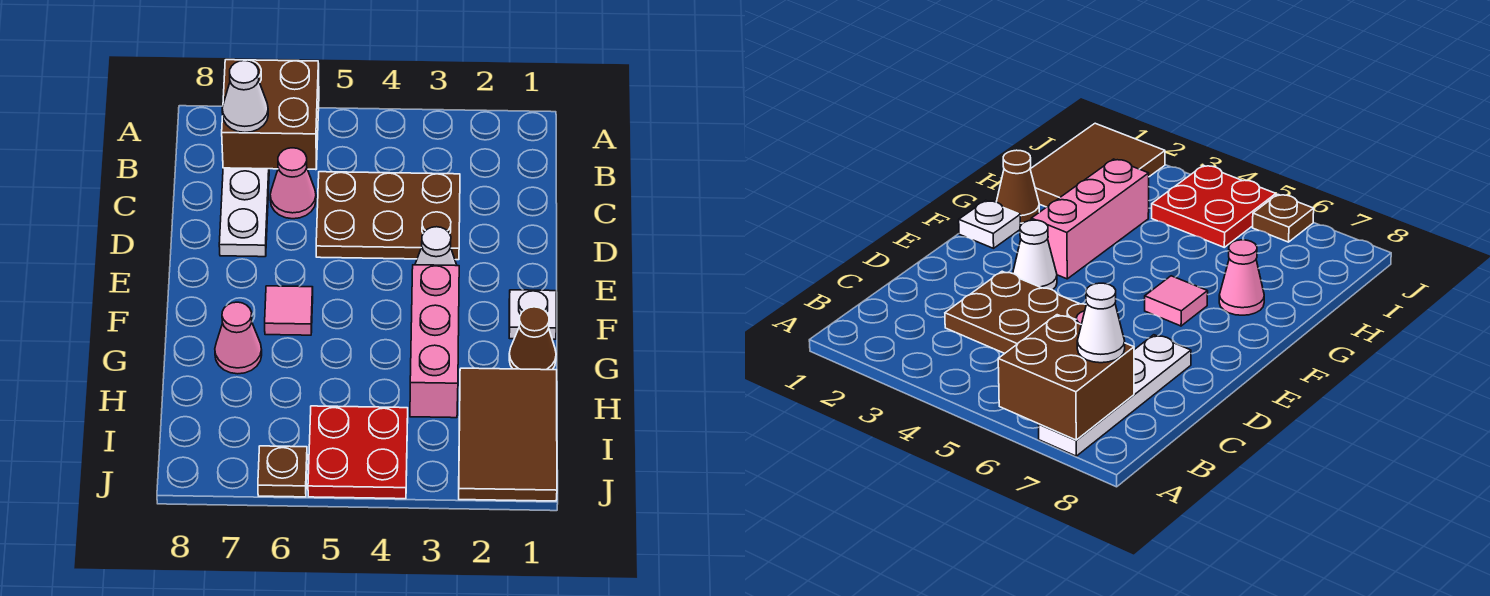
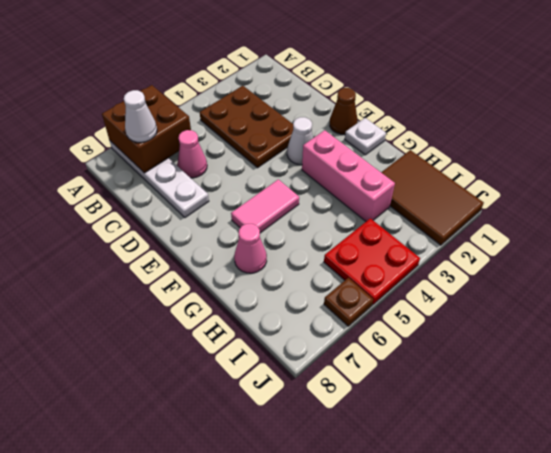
brown 2x3 plate [316,172,460,260] -> brown 2x3 plate turned to [200,86,293,168]
pink 1x1 tile [265,286,313,335] -> pink 1x2 tile [231,179,299,233]
brown 1x1 cone [509,307,556,370] -> brown 1x1 cone moved to [330,88,358,134]

